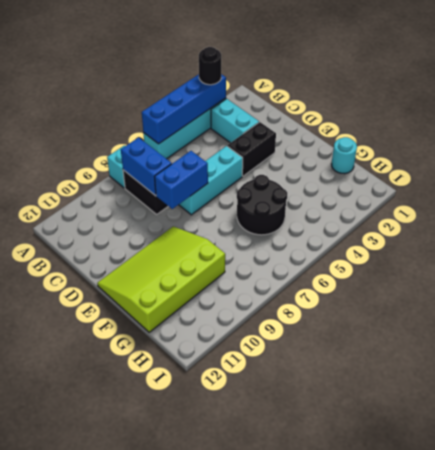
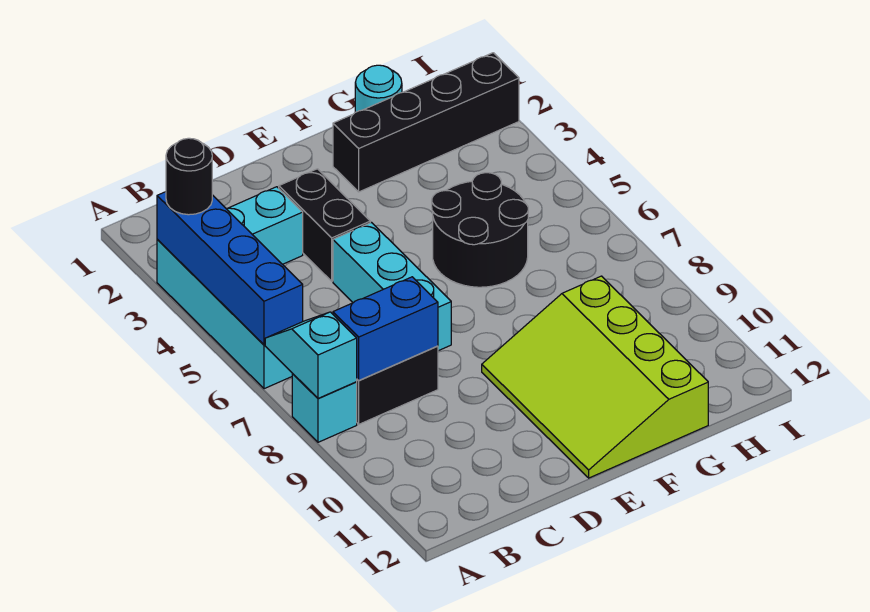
none -> cyan 1x2 slope [265,312,357,398]
blue 1x2 brick [155,151,208,209] -> none
none -> black 1x4 brick [333,53,519,192]

